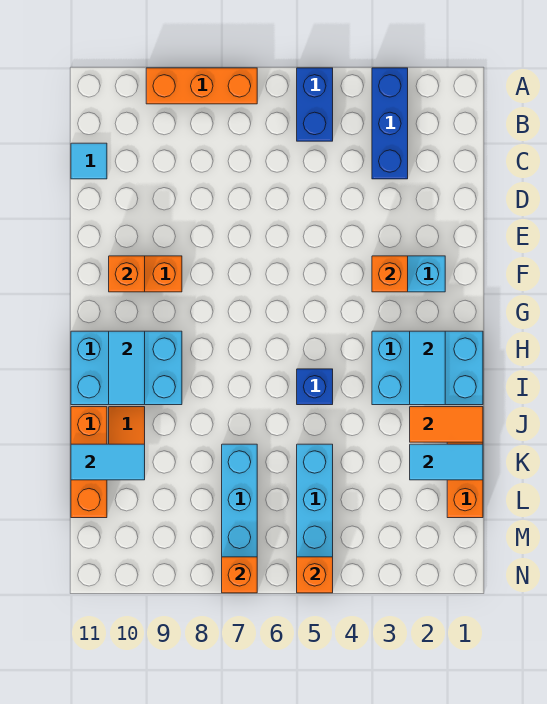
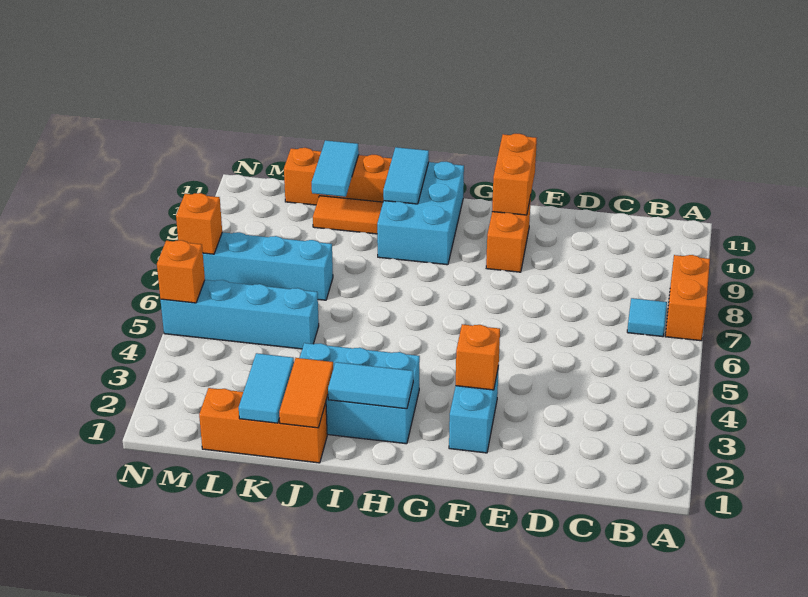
blue 1x3 brick [372,68,408,179] -> none
blue 1x2 brick [297,68,333,141] -> none
orange 1x3 brick [146,68,257,104] -> orange 1x2 brick [665,255,710,341]
cyan 1x1 tile [71,143,107,179] -> cyan 1x1 tile moved to [627,298,667,337]
orange 1x1 brick [109,256,145,292] -> orange 1x2 brick [492,134,537,215]
cyan 2x3 brick [372,331,483,405] -> cyan 2x3 brick turned to [300,343,420,444]
cyan 1x2 tile [109,331,145,405] -> cyan 1x2 tile turned to [383,147,429,204]
blue 1x1 brick [297,369,333,405] -> none

